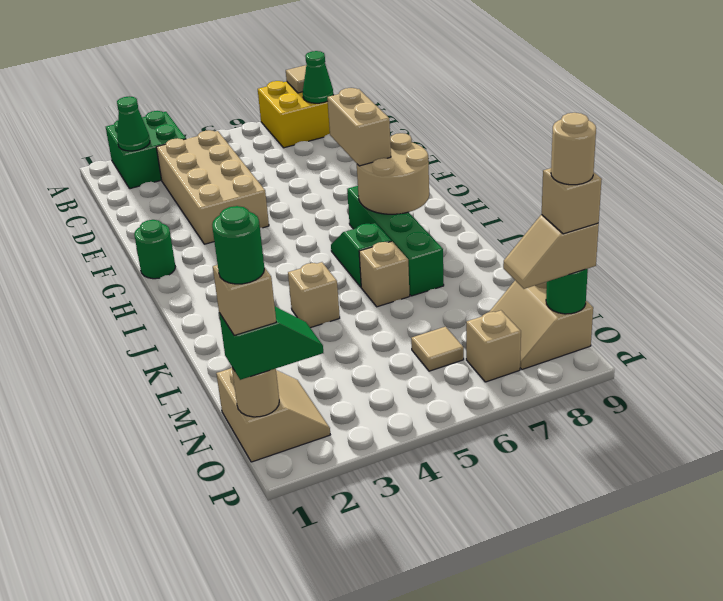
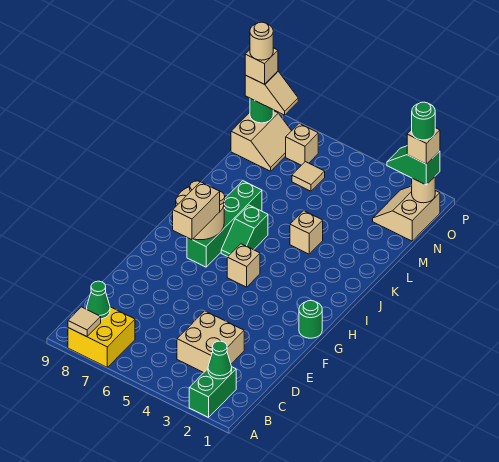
green 2x2 brick [106,111,186,189] -> green 1x2 brick [189,367,236,417]
tan 2x4 brick [156,130,269,244] -> tan 2x2 brick [177,311,244,373]
tan 1x1 brick [359,241,410,307] -> tan 1x1 brick moved to [227,244,260,287]

